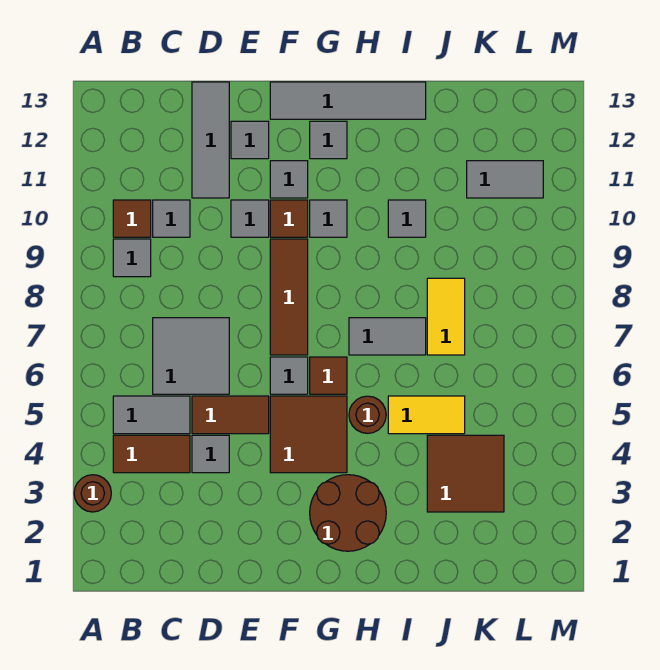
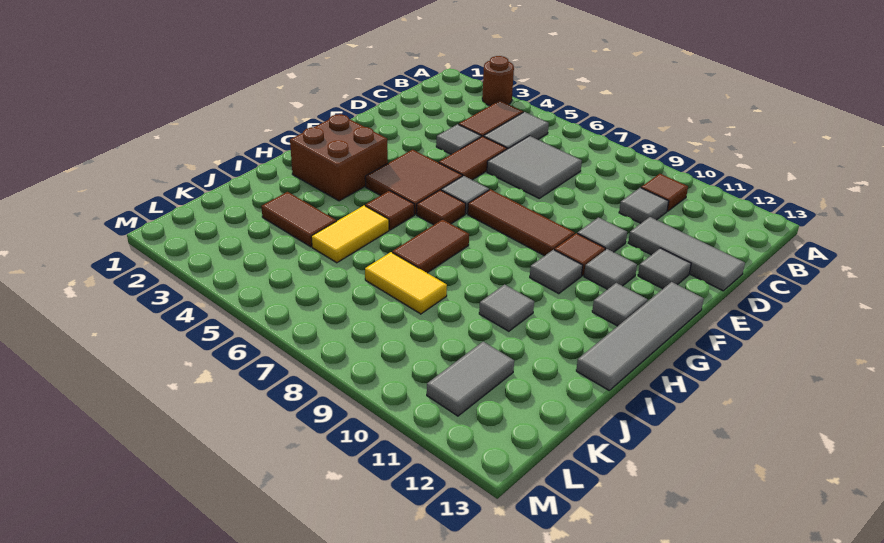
grey 1x1 tile [113,239,151,277] -> none
brown 2x2 round brick [310,475,386,551] -> brown 2x2 brick [290,114,388,201]
brown 1x1 round brick [349,396,386,433] -> brown 1x1 tile [365,191,414,230]
grey 1x2 tile [349,318,426,355] -> brown 1x2 tile [392,219,469,273]
brown 2x2 tile [427,435,504,512] -> brown 1x2 tile [261,192,336,247]

